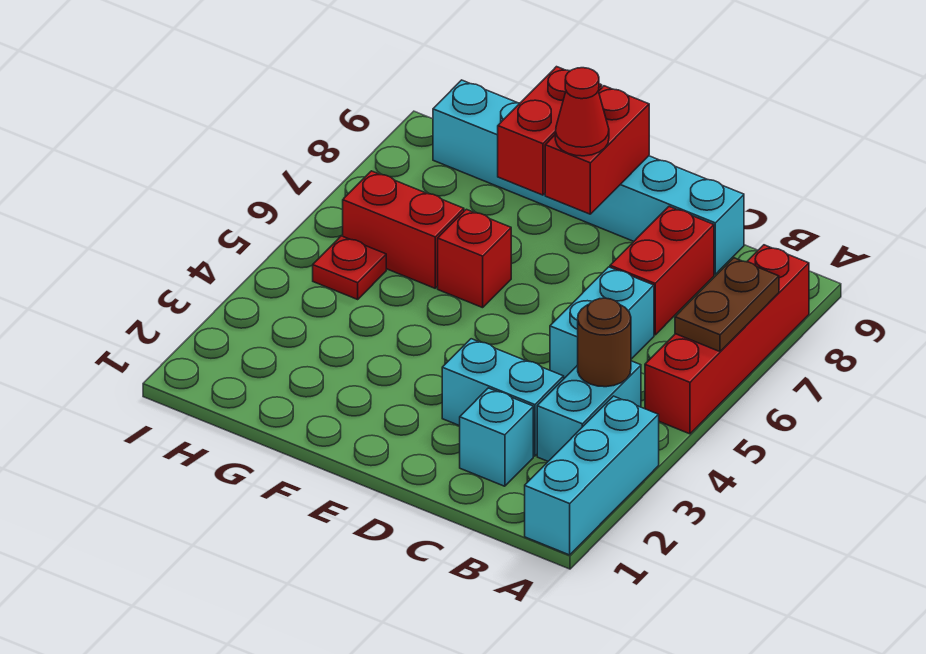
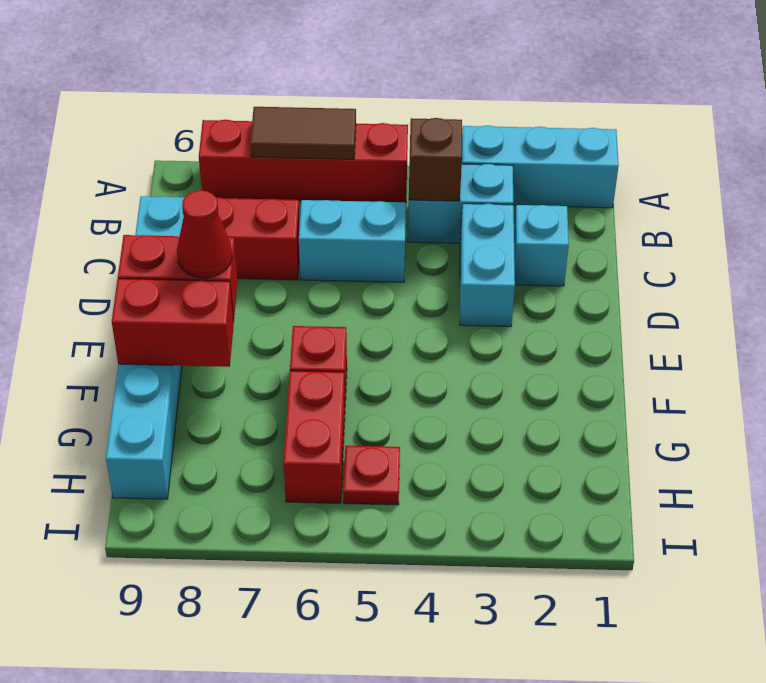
brown 1x2 plate [675,258,779,352] -> brown 1x2 tile [250,107,356,159]
brown 1x1 round brick [578,298,631,387] -> brown 1x1 brick [409,118,462,201]

